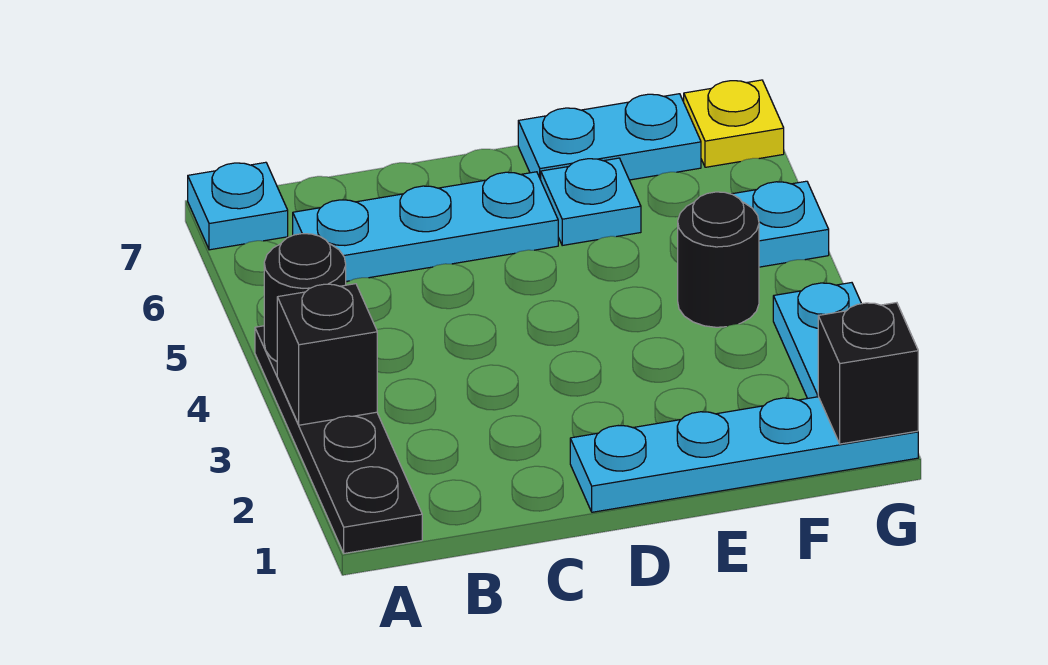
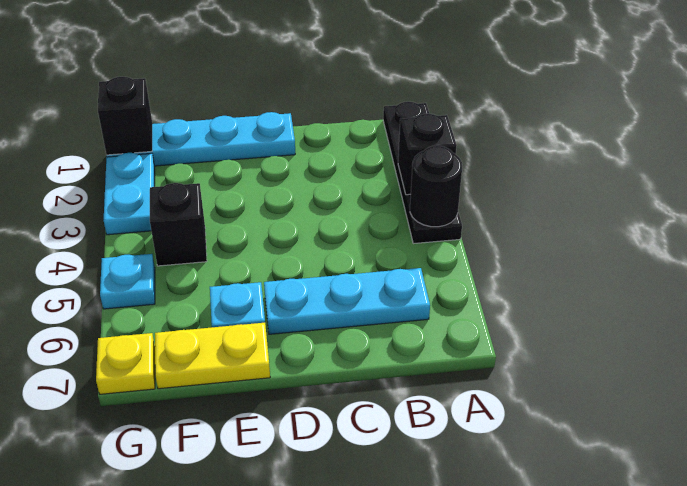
cyan 1x1 plate [188,162,288,250] -> none
cyan 1x2 plate [518,94,701,180] -> yellow 1x2 plate [155,323,270,389]
black 1x1 round brick [678,192,759,327] -> black 1x1 brick [150,183,207,266]

